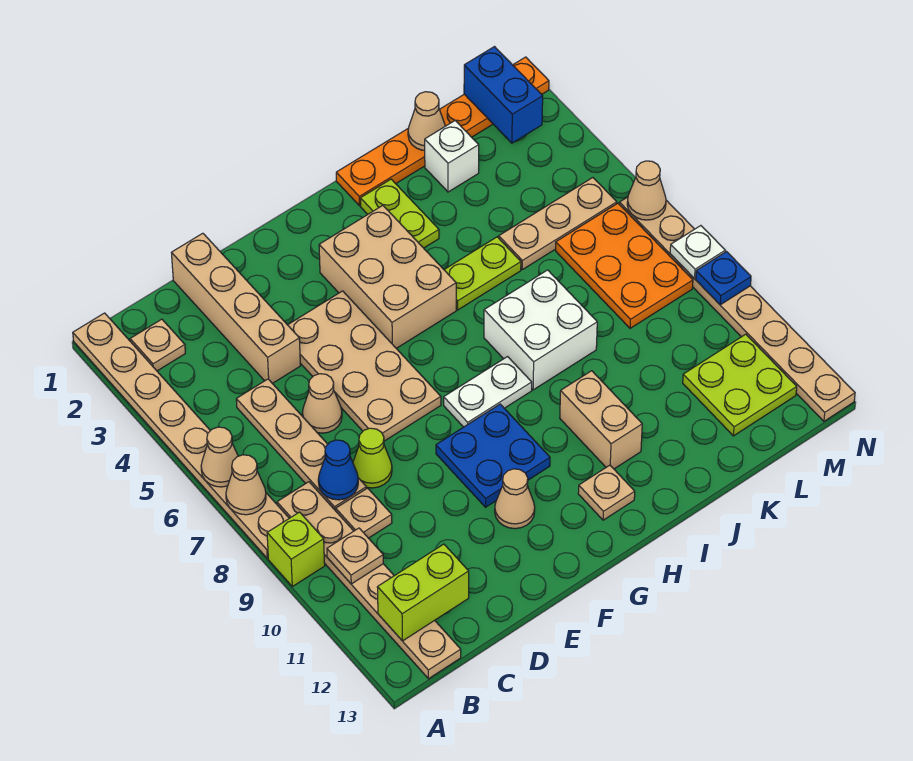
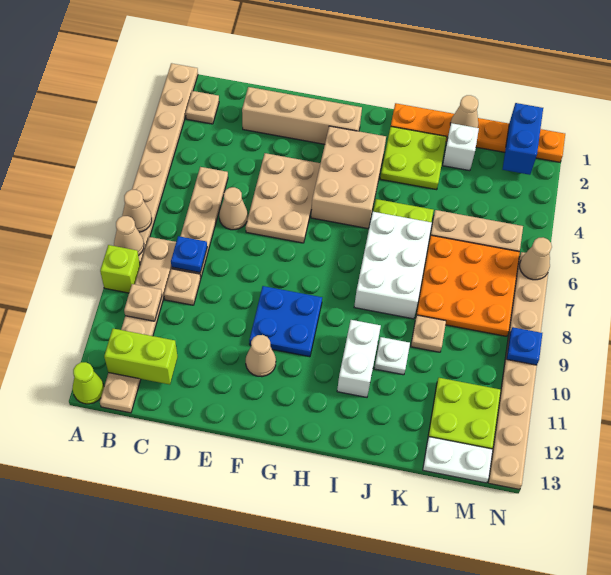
tan 1x1 cone [201,427,238,487] -> tan 1x1 cone moved to [114,216,144,256]
blue 1x1 cone [318,440,358,500] -> blue 1x1 plate [171,236,207,273]
tan 1x4 brick [172,233,300,383] -> tan 1x4 brick turned to [242,87,362,144]
lime 1x1 cone [353,428,392,488] -> lime 1x1 cone moved to [72,362,104,404]
tan 2x4 plate [288,291,441,441] -> tan 2x3 plate [246,153,320,243]
white 1x2 plate [444,357,532,427] -> white 1x2 plate moved to [423,437,493,483]
tan 1x1 plate [578,465,635,520] -> tan 1x1 plate moved to [411,315,446,352]
lime 1x2 plate [360,179,439,248] -> lime 2x2 plate [380,127,446,190]
white 2x2 brick [484,270,597,390] -> white 2x3 brick [354,212,432,319]
tan 1x2 brick [560,371,642,469] -> white 1x2 brick [337,320,381,397]
orange 2x3 plate [556,203,693,328] -> orange 3x3 plate [416,235,520,336]
white 1x1 plate [670,226,725,278] -> white 1x1 plate moved to [374,337,410,375]

